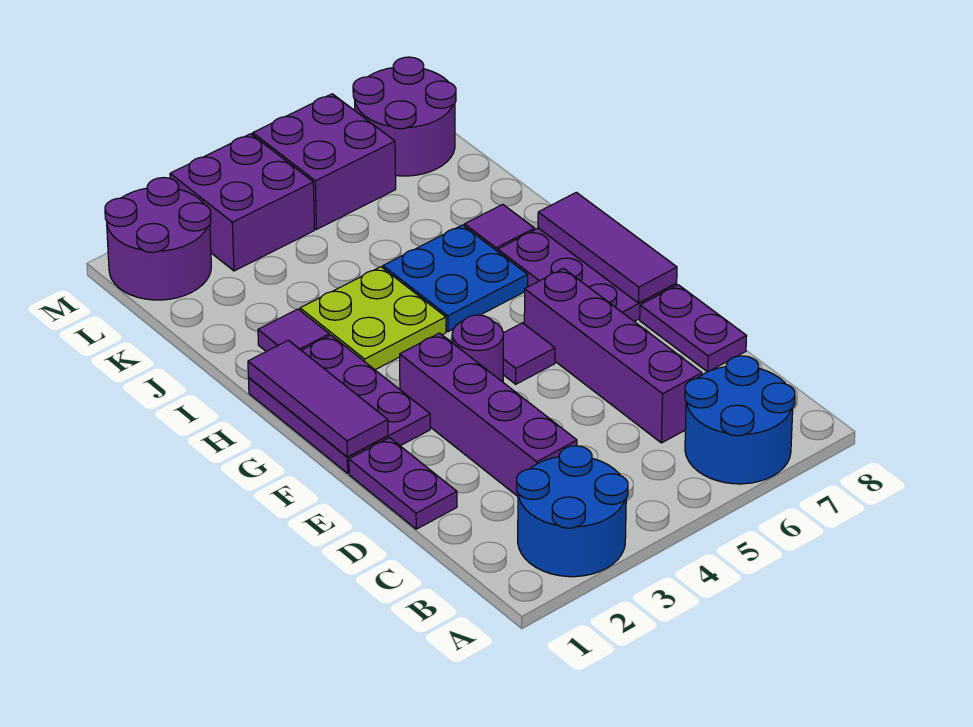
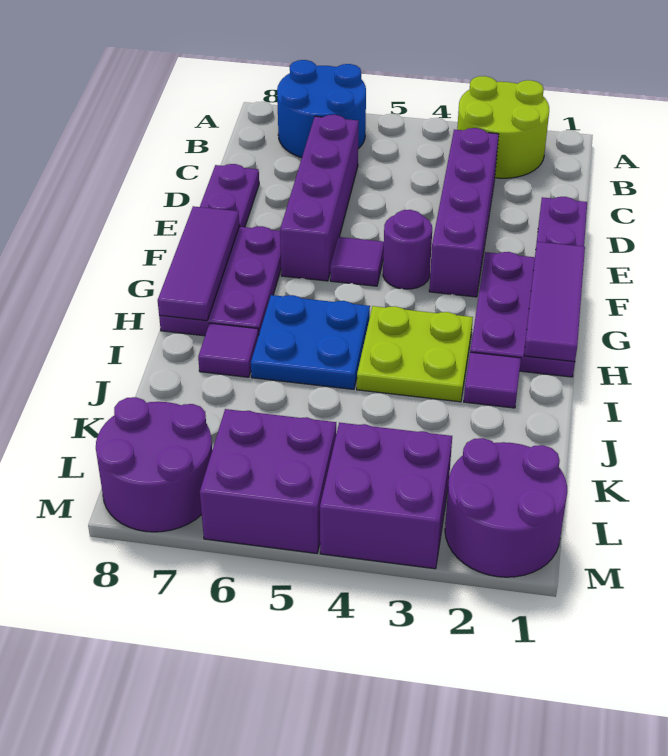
blue 2x2 round brick [517,446,628,577] -> lime 2x2 round brick [457,76,549,178]

